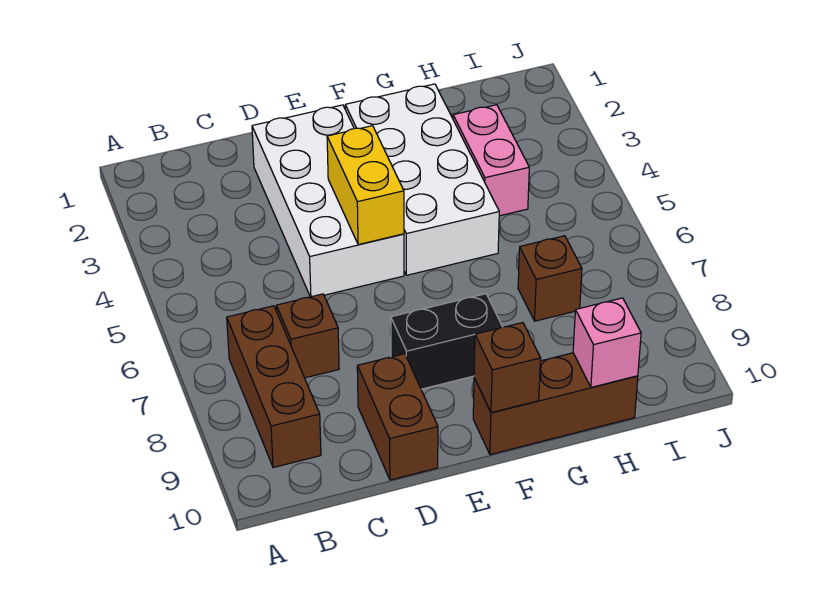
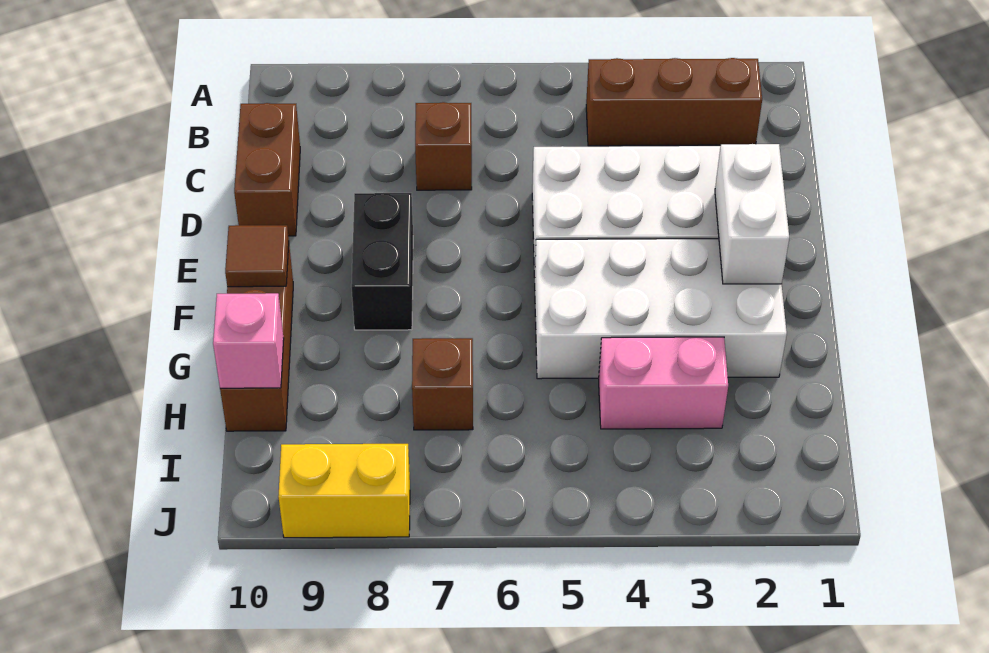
brown 1x3 brick [227,306,321,468] -> brown 1x3 brick moved to [586,58,762,146]
brown 1x2 brick [357,354,438,480] -> brown 1x2 brick turned to [234,103,300,236]
none -> white 1x2 brick [715,144,789,284]
yellow 1x2 brick [327,126,404,245] -> yellow 1x2 brick moved to [278,444,410,538]
brown 1x1 brick [474,323,541,413] -> brown 1x1 tile [225,225,289,287]

